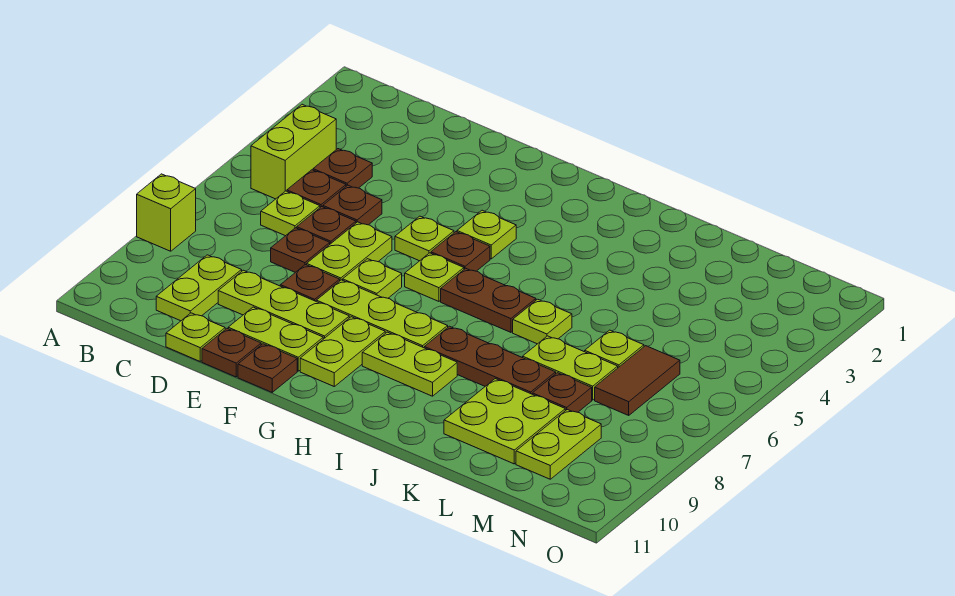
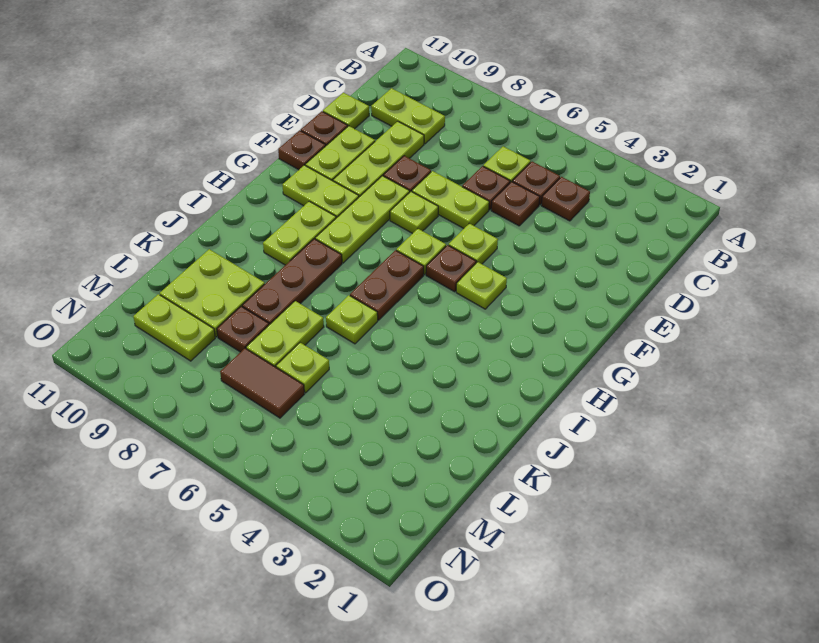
lime 1x1 brick [137,174,196,251] -> none
lime 1x2 brick [251,104,336,199] -> none
brown 1x1 plate [271,228,330,272] -> none

